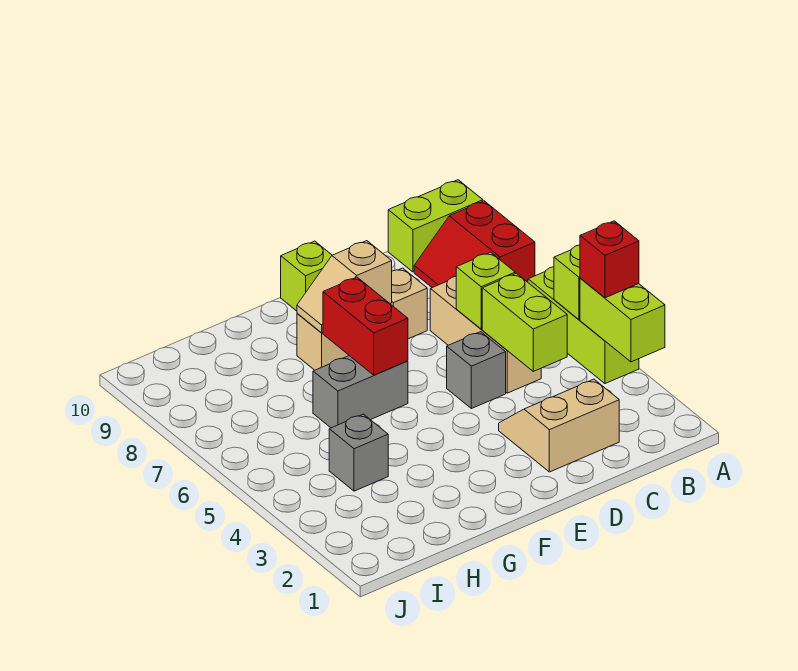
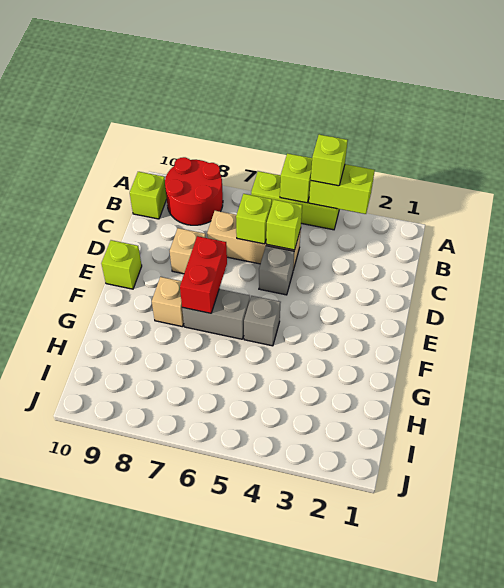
red 1x1 brick [580,221,639,298] -> lime 1x1 brick [311,135,348,186]
red 2x2 slope [414,201,535,288] -> red 2x2 round brick [165,157,223,225]
lime 1x2 brick [388,180,483,272] -> lime 1x1 brick [130,172,167,219]
tan 2x2 slope [499,379,619,472] -> none
lime 1x2 brick [482,273,567,371] -> lime 1x1 brick [266,200,302,250]
tan 1x2 slope [297,241,392,333] -> none
grey 1x2 brick [313,356,408,428] -> grey 1x2 brick turned to [182,289,250,339]
red 1x2 brick [323,277,408,375] -> red 1x2 brick turned to [180,236,227,313]
grey 1x1 brick [329,414,388,491] -> grey 1x1 brick moved to [244,296,281,346]

